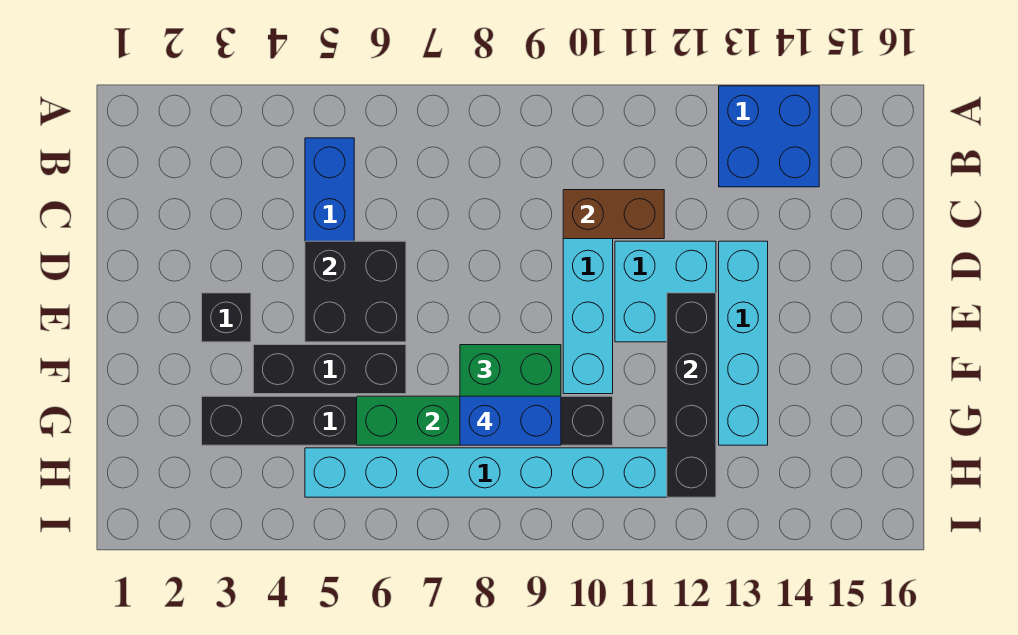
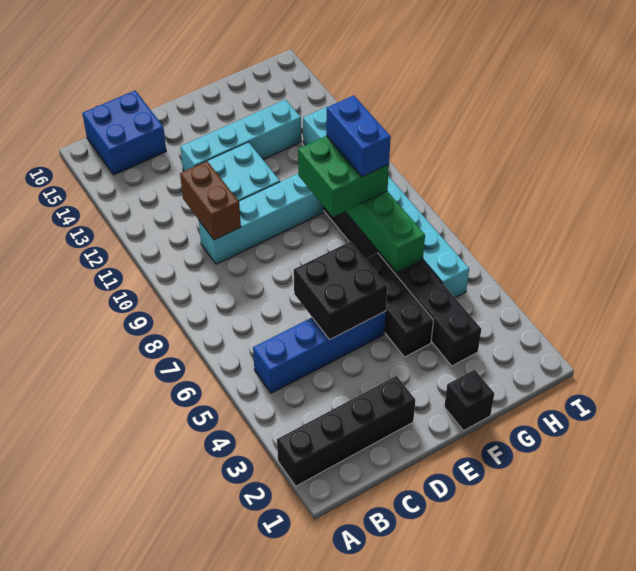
blue 2x2 brick [719,86,819,187] -> blue 2x2 brick moved to [82,91,166,175]
black 1x1 brick [202,293,251,342] -> black 1x1 brick moved to [444,370,494,431]
black 1x4 brick [667,293,716,497] -> black 1x4 brick moved to [277,376,415,486]

